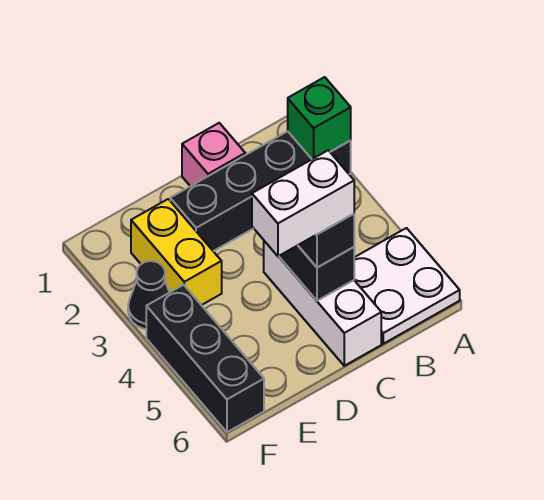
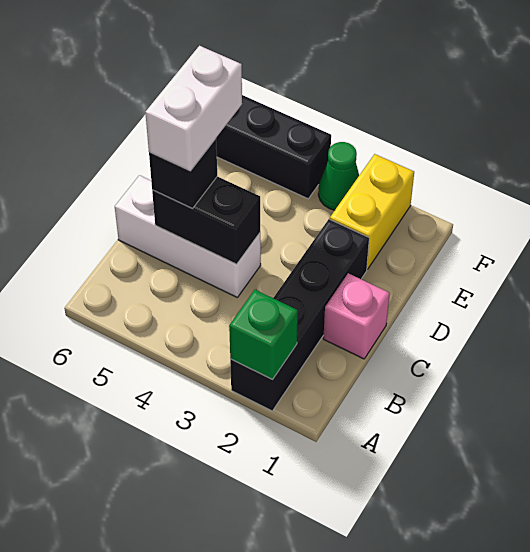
white 2x2 plate [354,228,460,344] -> none
yellow 1x2 brick [131,199,222,305] -> yellow 1x2 brick turned to [330,154,414,269]
black 1x1 cone [128,261,169,329] -> green 1x1 cone [318,142,359,210]

